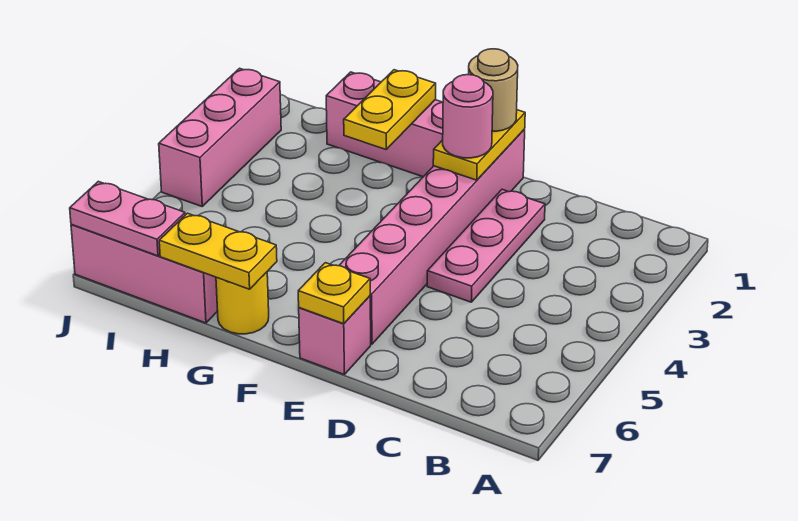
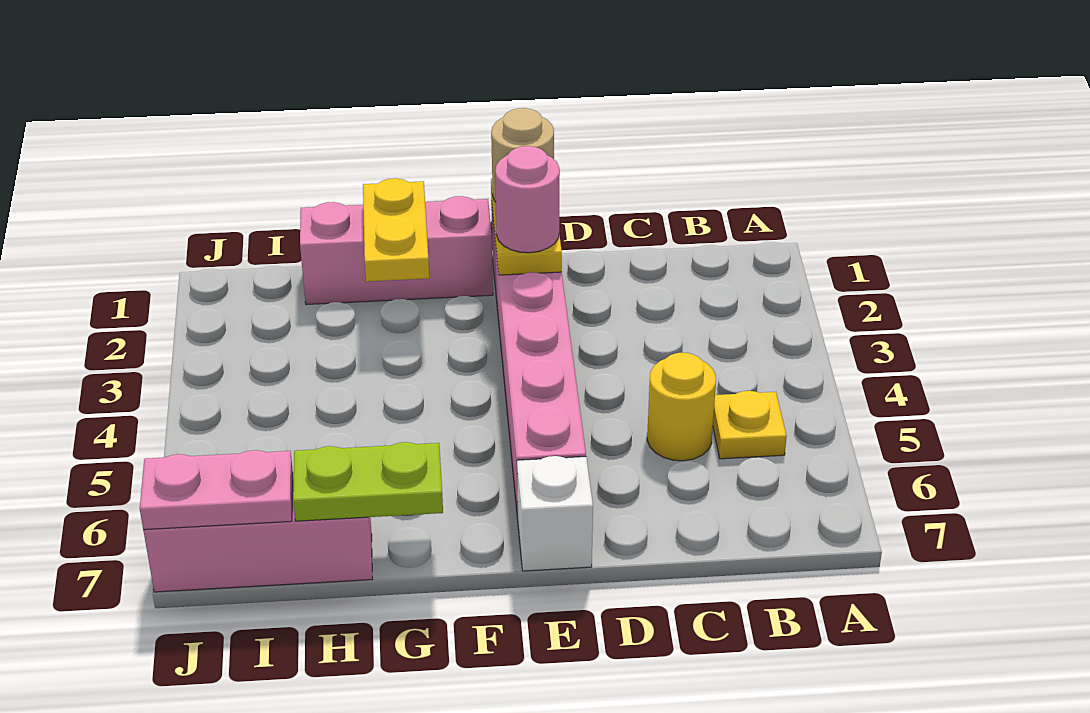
pink 1x3 plate [427,189,545,302] -> none
pink 1x1 brick [299,296,371,374] -> white 1x1 brick [517,456,593,571]
yellow 1x1 plate [298,263,370,324] -> yellow 1x1 plate moved to [713,391,787,459]
yellow 1x1 round brick [216,272,269,334] -> yellow 1x1 round brick moved to [647,353,716,461]
yellow 1x2 plate [159,213,277,289] -> lime 1x2 plate [293,442,443,521]
pink 1x3 brick [159,68,281,206] -> none

